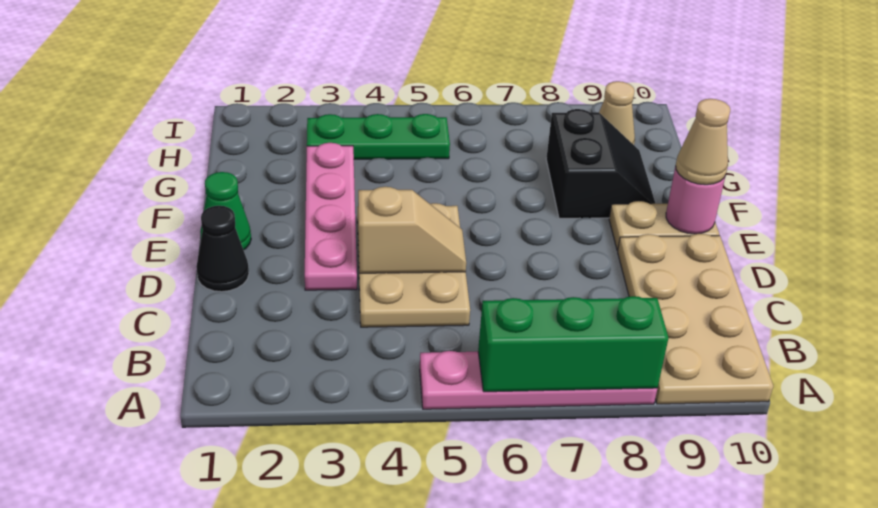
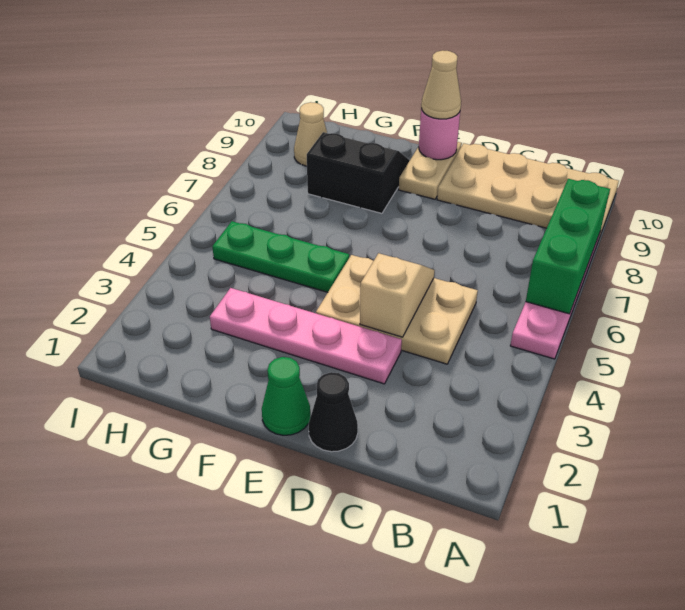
green 1x3 plate [307,114,450,159] -> green 1x3 plate turned to [212,221,349,292]

